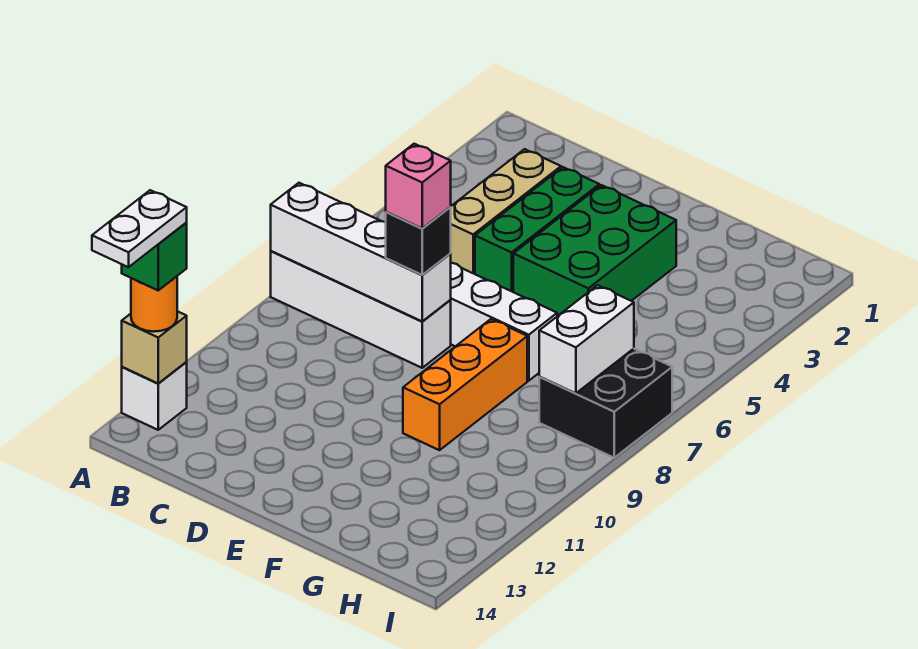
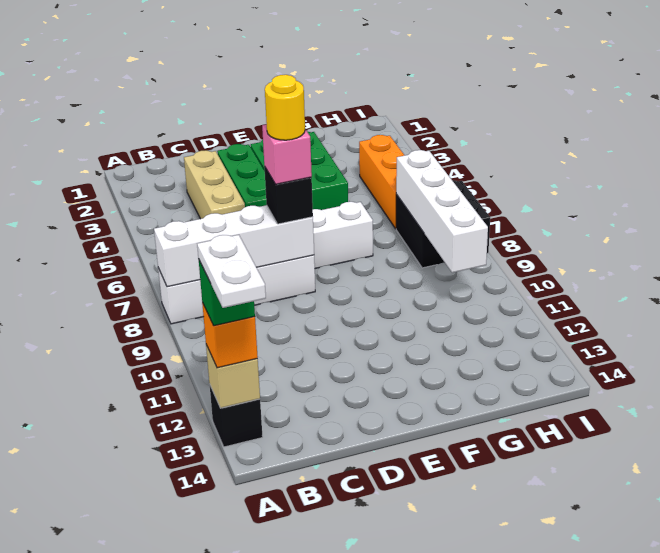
white 1x1 brick [122,362,187,430] -> black 1x1 brick [210,386,263,447]
orange 1x1 round brick [131,277,177,332] -> orange 1x1 brick [202,303,258,368]
none -> yellow 1x1 round brick [265,75,305,140]
orange 1x3 brick [403,319,527,450] -> orange 1x3 brick moved to [359,135,404,229]
white 1x2 brick [539,285,634,393] -> white 1x4 brick [396,150,488,273]

